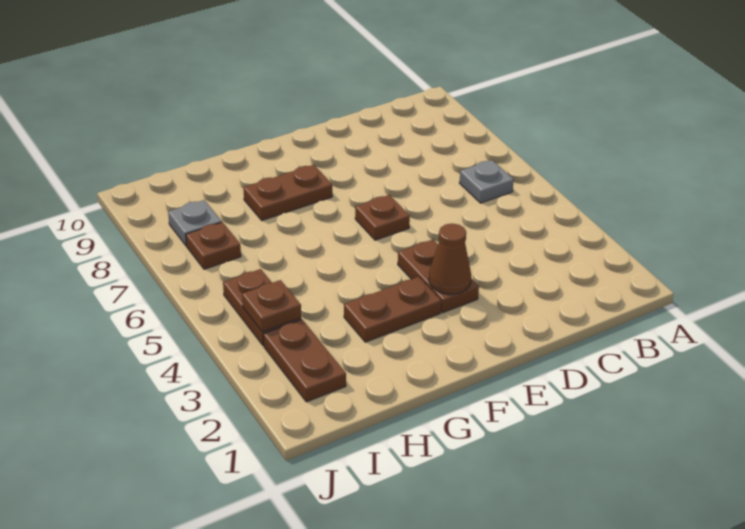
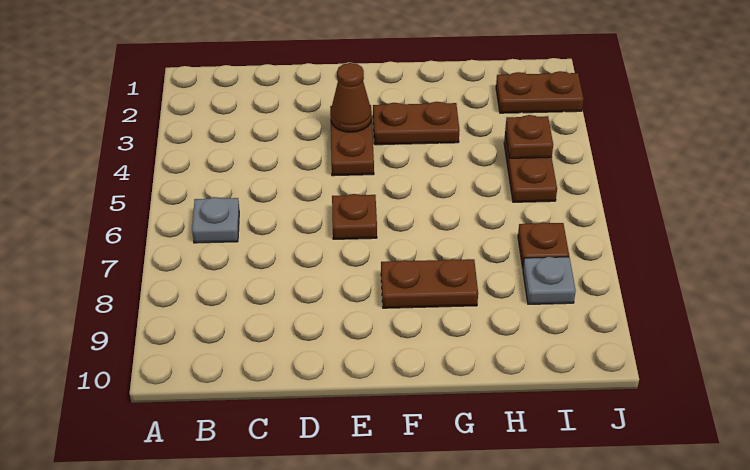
brown 1x2 plate [263,320,346,402] -> brown 1x2 plate turned to [496,71,584,113]

